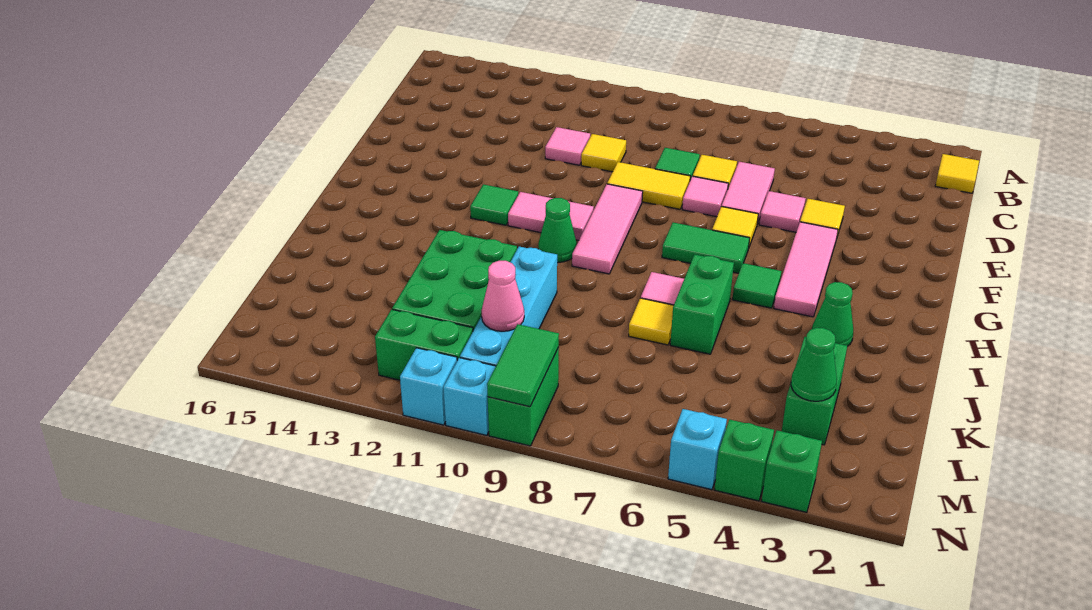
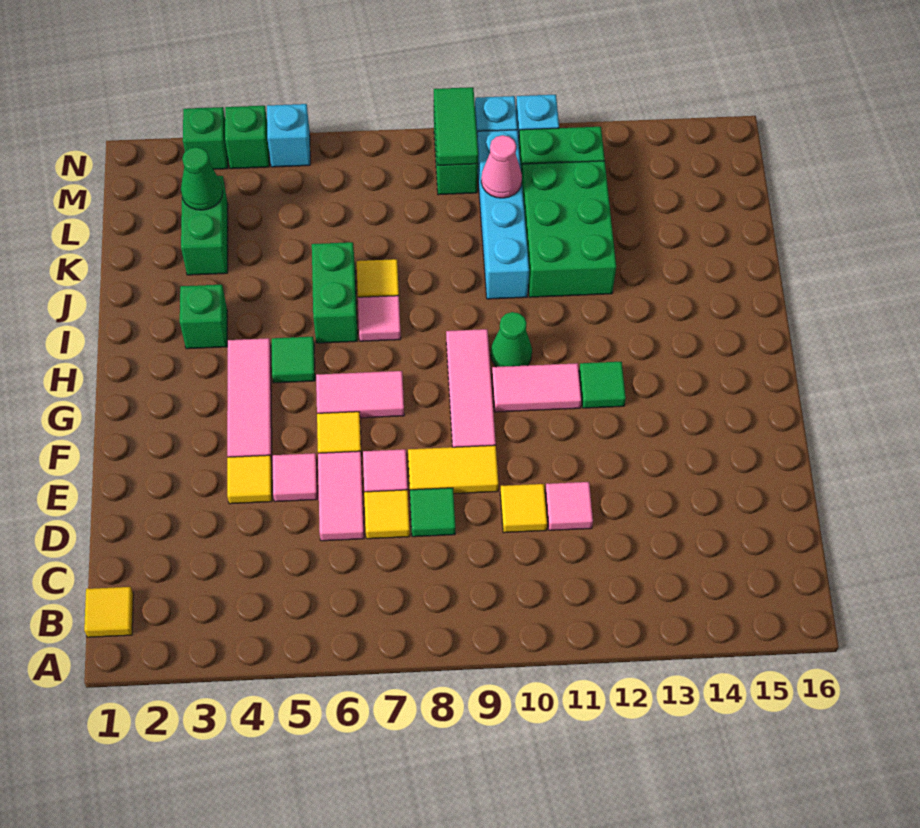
green 1x2 tile [662,222,750,273] -> pink 1x2 tile [316,371,404,418]
green 1x1 cone [812,282,853,346] -> green 1x1 brick [180,285,227,349]

